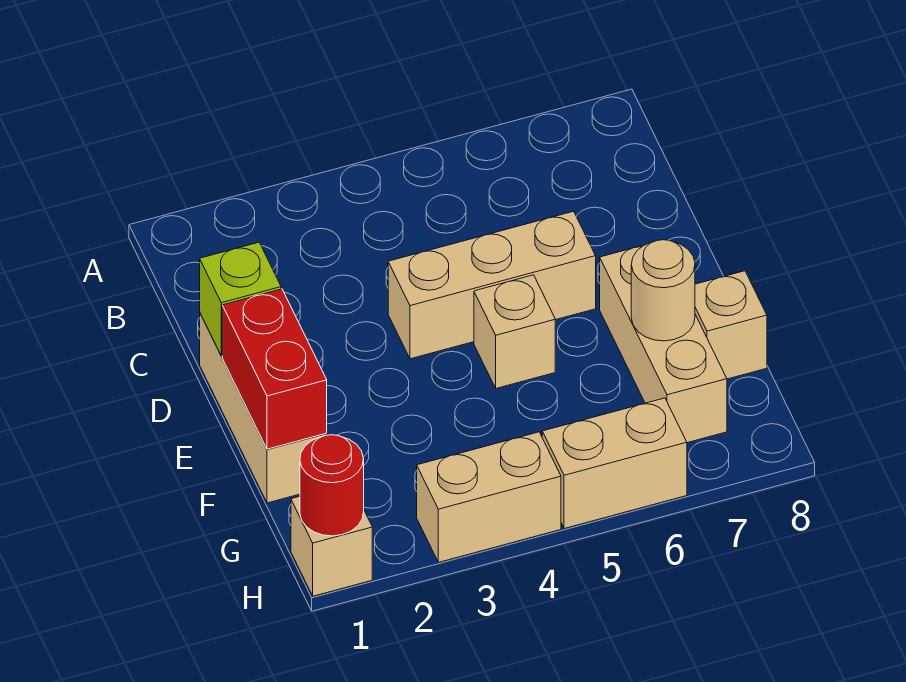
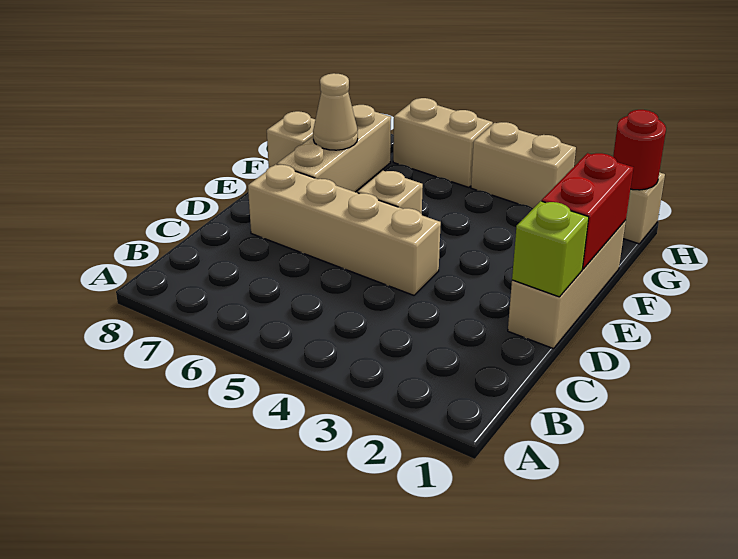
tan 1x3 brick [388,211,596,359] -> tan 1x4 brick [248,164,441,295]
tan 1x1 round brick [631,240,695,341] -> tan 1x1 cone [313,73,358,150]

